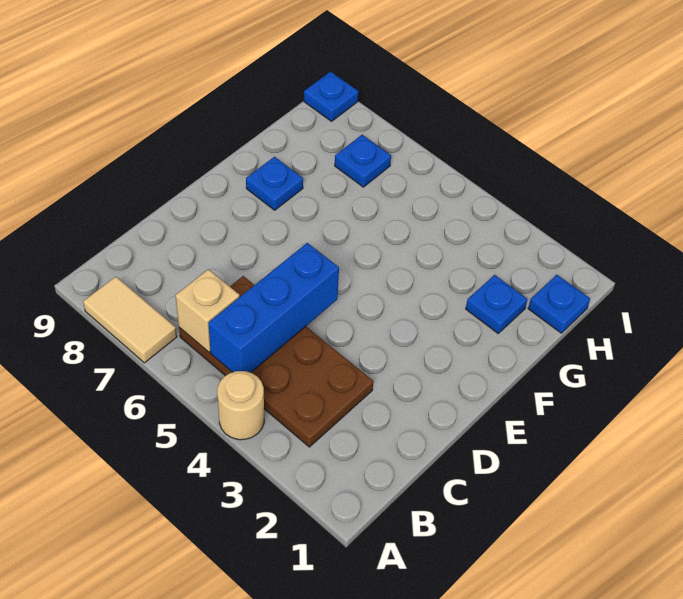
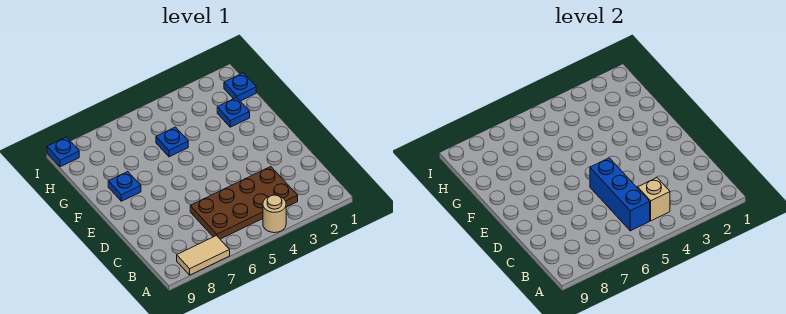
tan 1x1 brick [175,269,240,352] -> tan 1x1 brick moved to [638,178,670,221]
blue 1x1 plate [335,135,391,187] -> blue 1x1 plate moved to [156,127,188,157]

